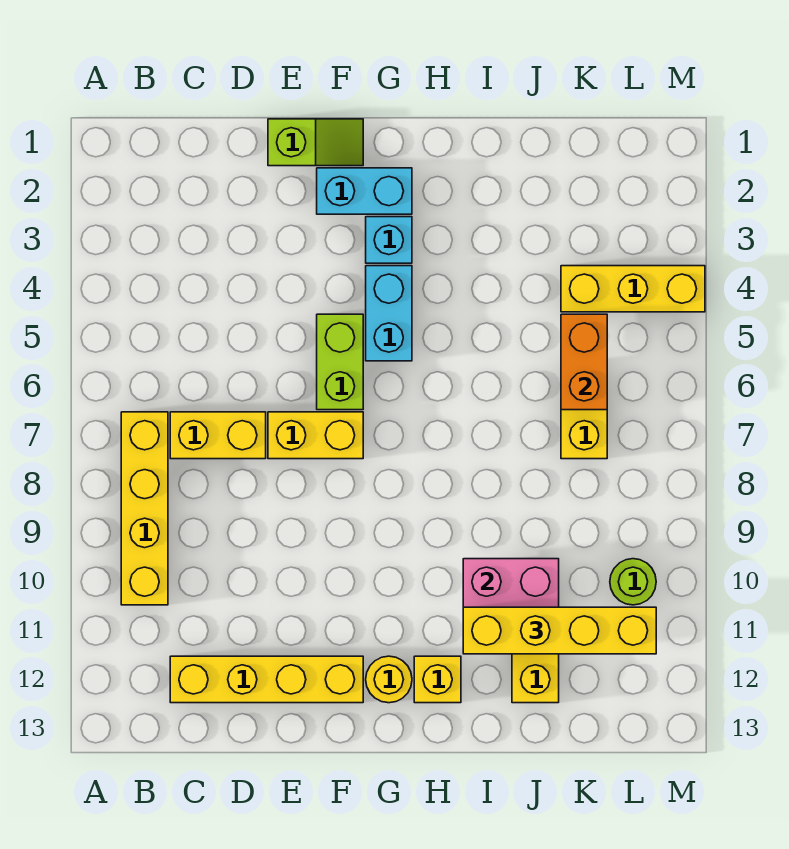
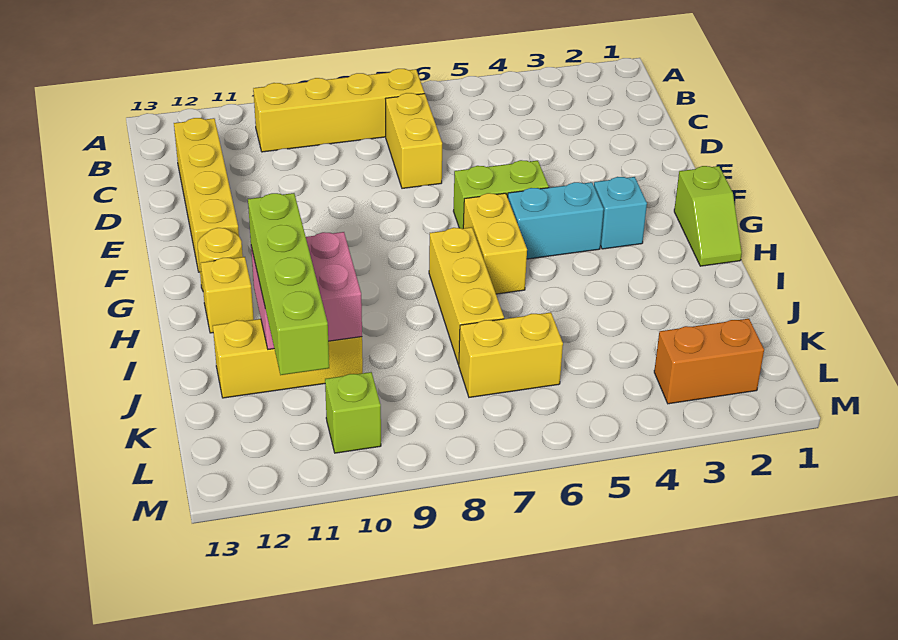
lime 1x2 slope [268,119,363,166] -> lime 1x2 slope moved to [674,166,742,266]
yellow 1x2 brick [268,412,363,459] -> yellow 1x2 brick moved to [463,193,527,294]
cyan 1x2 brick [317,168,412,214] -> none
yellow 1x4 brick [463,607,656,654] -> lime 1x4 brick [248,193,329,375]
yellow 1x3 brick [561,266,705,312] -> yellow 1x3 brick moved to [429,227,504,364]
orange 1x2 brick [561,314,607,410] -> orange 1x2 brick moved to [654,319,764,404]
lime 1x1 round brick [610,559,656,605] -> lime 1x1 brick [325,372,381,453]

